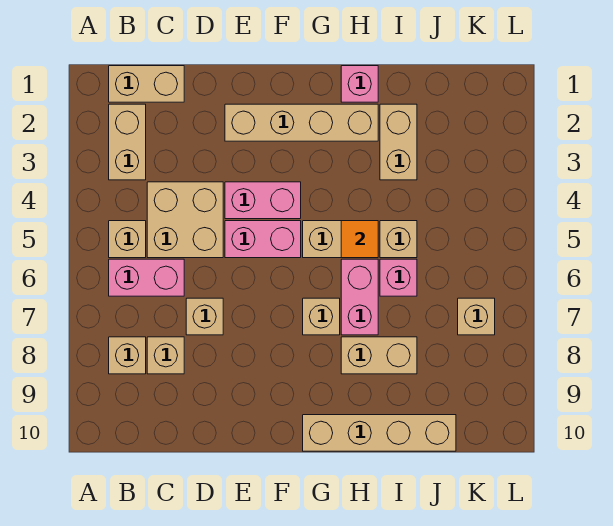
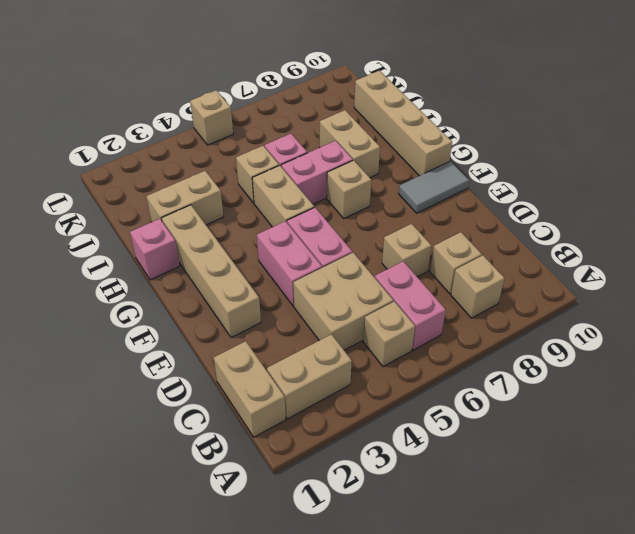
none -> grey 1x2 tile [399,161,469,213]
orange 1x1 tile [341,221,378,258] -> none
tan 1x1 brick [458,298,495,335] -> tan 1x1 brick moved to [190,90,233,145]

